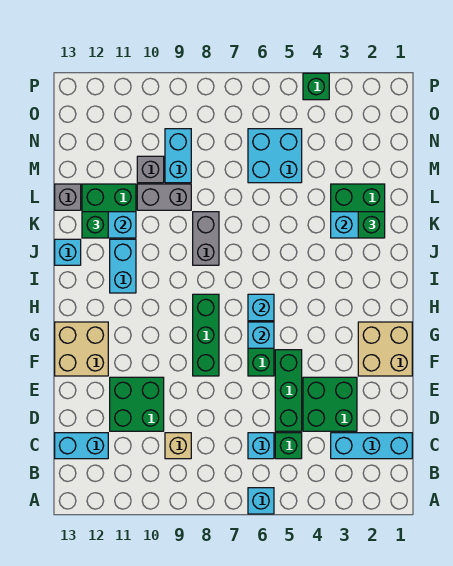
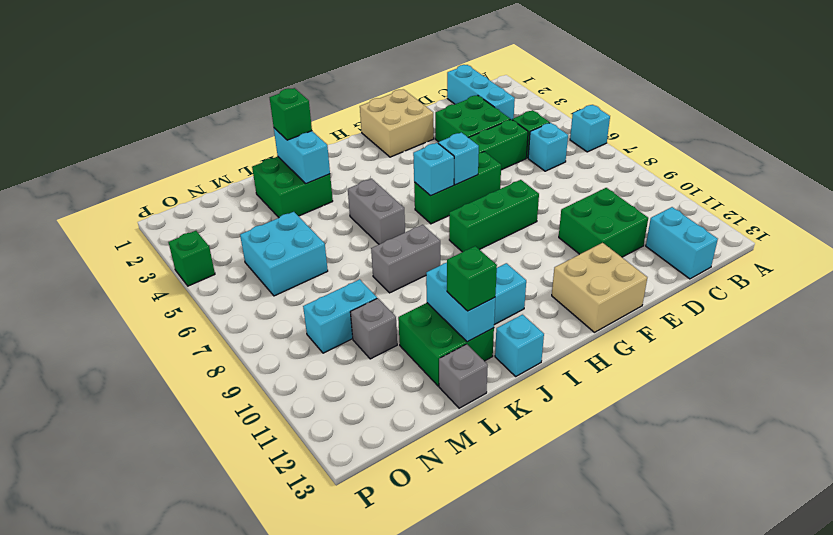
tan 1x1 brick [165,433,191,459] -> none
grey 1x2 brick [137,184,191,210] -> grey 1x2 brick moved to [348,179,405,244]

